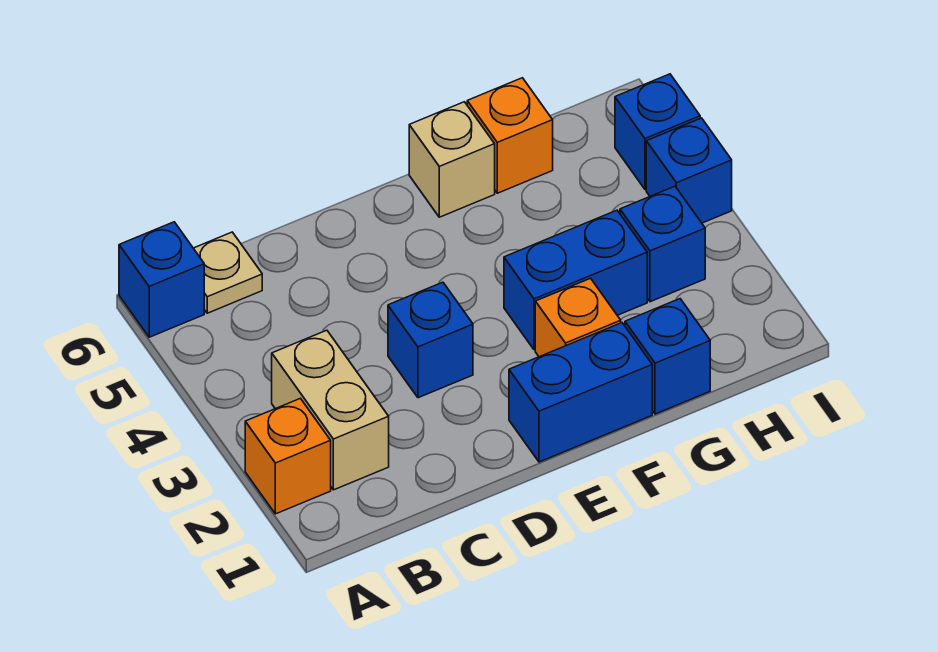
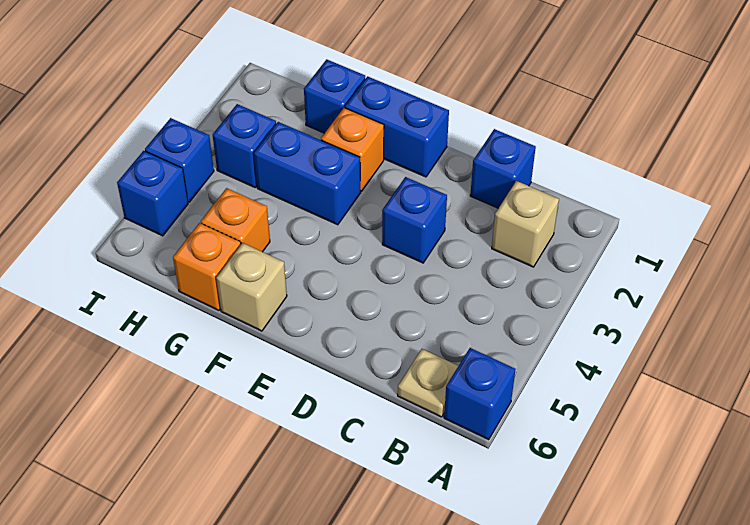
orange 1x1 brick [245,398,331,514] -> orange 1x1 brick moved to [201,188,270,252]
tan 1x2 brick [272,330,389,490] -> tan 1x1 brick [492,181,559,267]
none -> blue 1x1 brick [470,129,536,208]

